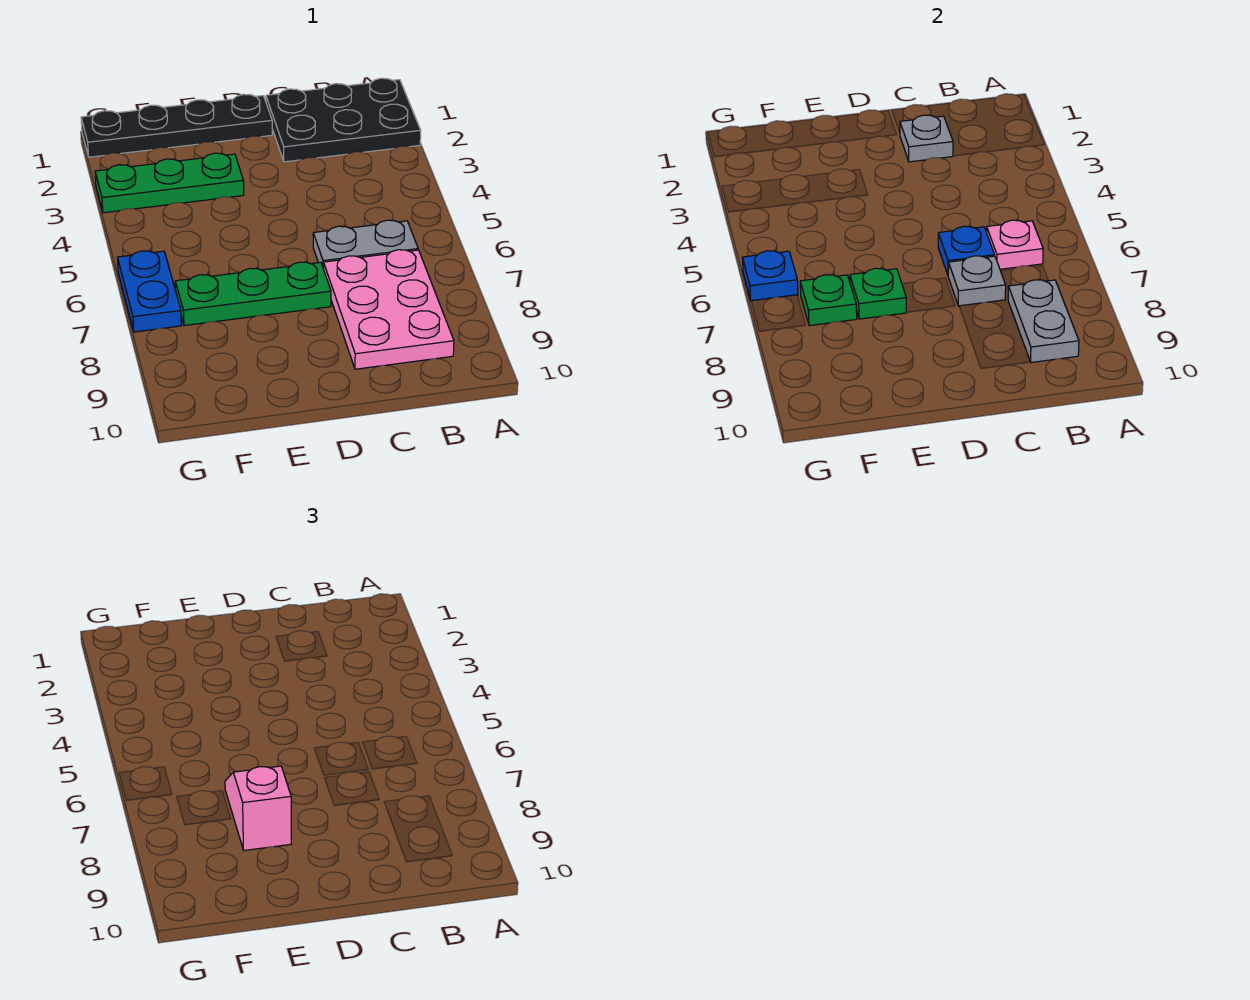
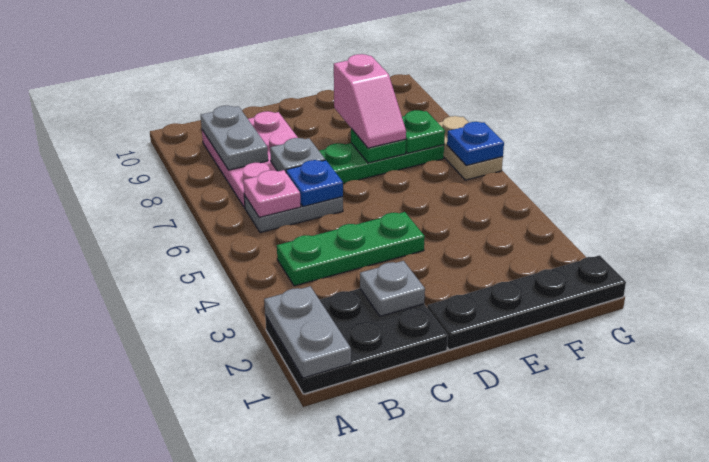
none -> grey 1x2 plate [264,286,351,378]
green 1x3 plate [95,153,244,213] -> green 1x3 plate moved to [277,212,425,286]
blue 1x2 plate [117,251,182,332] -> tan 1x2 plate [438,116,503,180]

